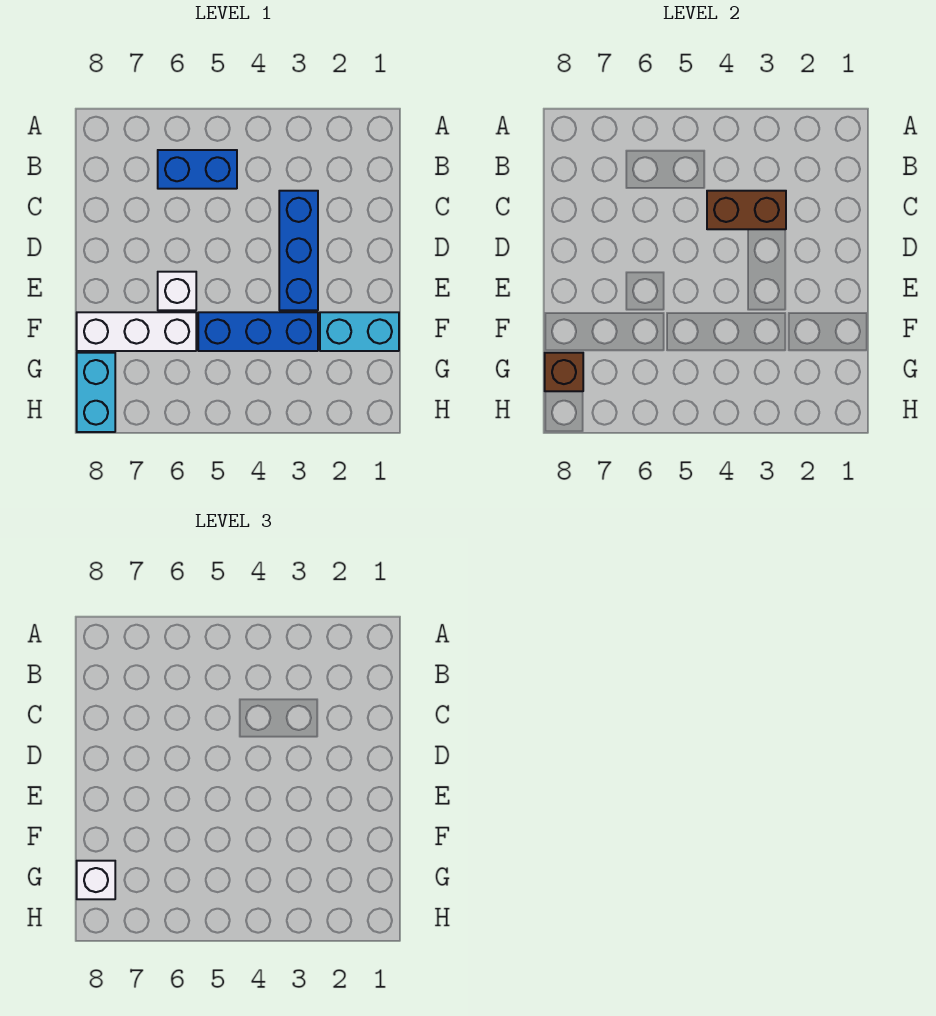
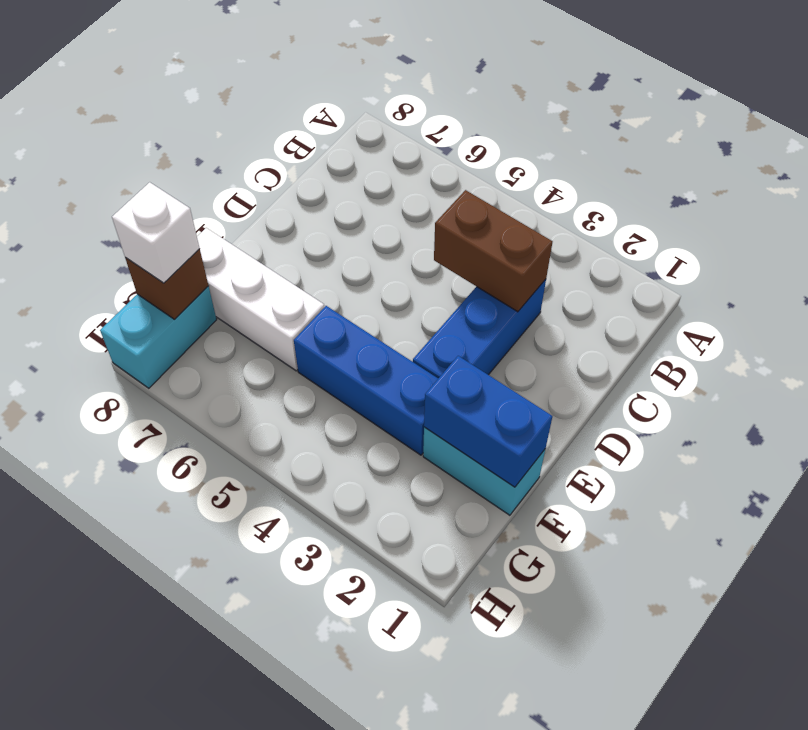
blue 1x2 brick [158,150,237,189] -> blue 1x2 brick moved to [424,356,552,487]
white 1x1 brick [158,272,196,310] -> none

